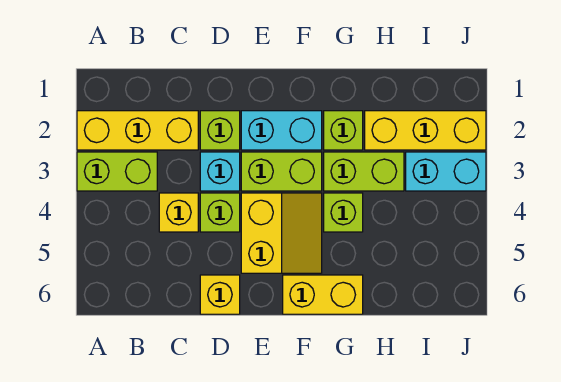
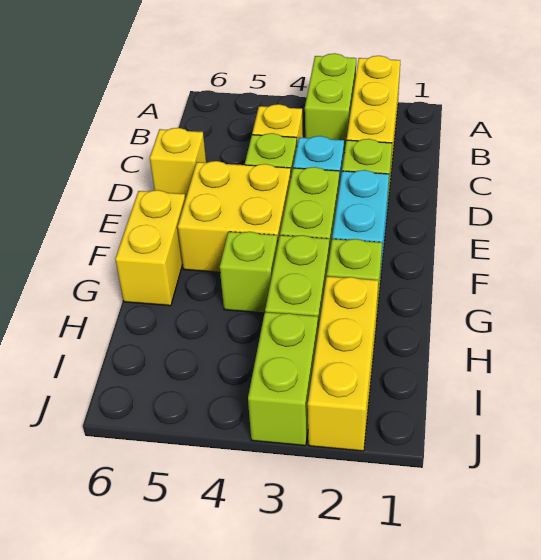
yellow 2x2 slope [241,193,322,273] -> yellow 2x2 brick [178,161,291,272]
cyan 1x2 brick [406,152,486,191] -> lime 1x2 brick [248,312,318,446]

